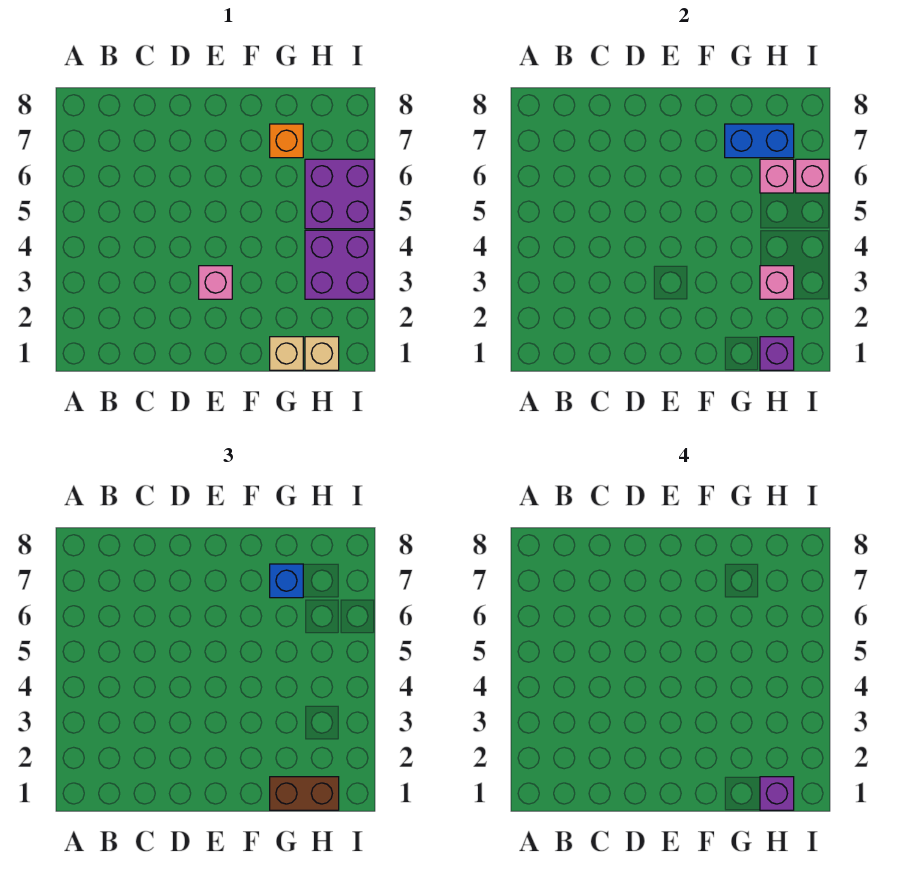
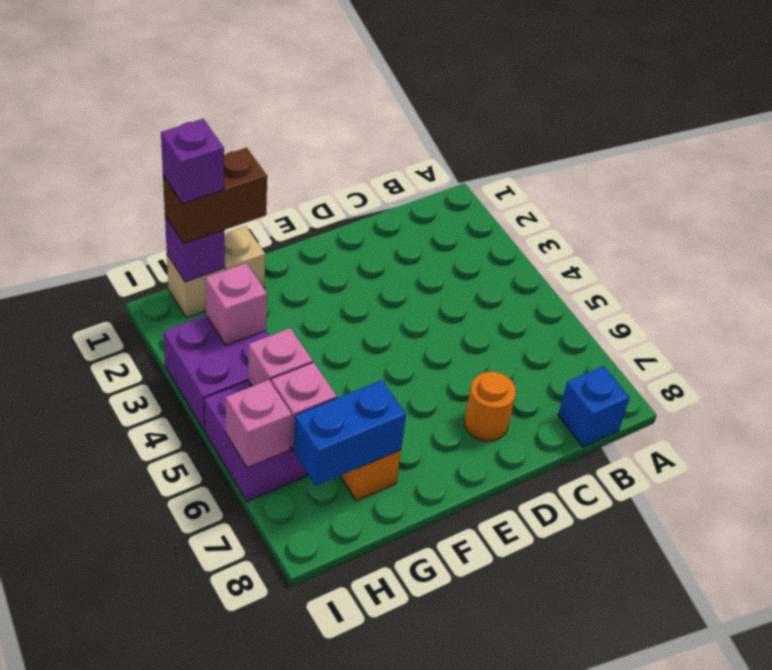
none -> orange 1x1 round brick [464,372,516,441]
pink 1x1 brick [199,266,232,299] -> pink 1x1 brick moved to [248,328,313,386]
blue 1x1 brick [270,564,303,598] -> blue 1x1 brick moved to [558,366,629,447]

